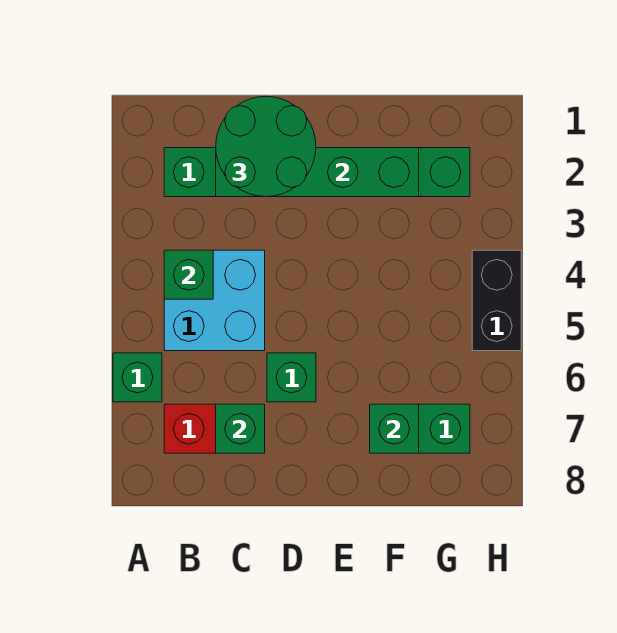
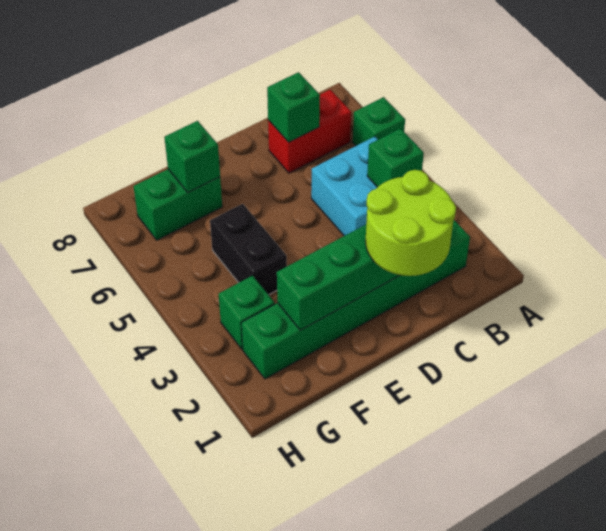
green 2x2 round brick [216,96,316,197] -> lime 2x2 round brick [365,170,456,276]
green 1x1 brick [267,353,316,402] -> green 1x1 brick moved to [219,276,275,350]
black 1x2 brick [472,250,521,351] -> black 1x2 brick moved to [210,204,287,295]

